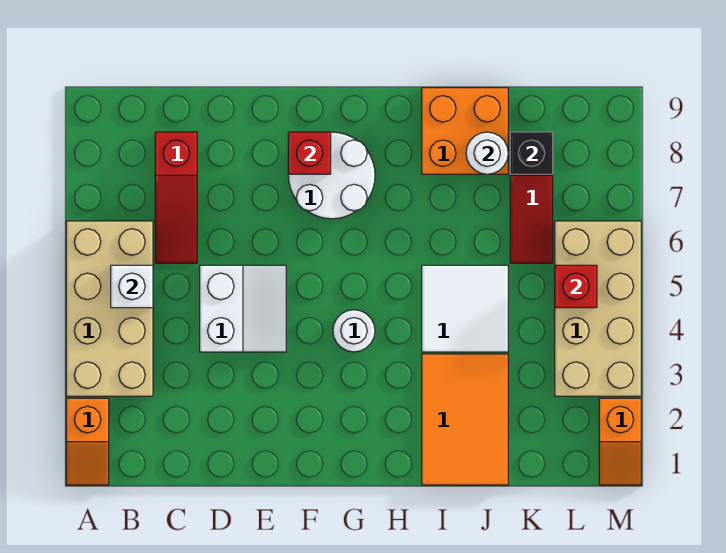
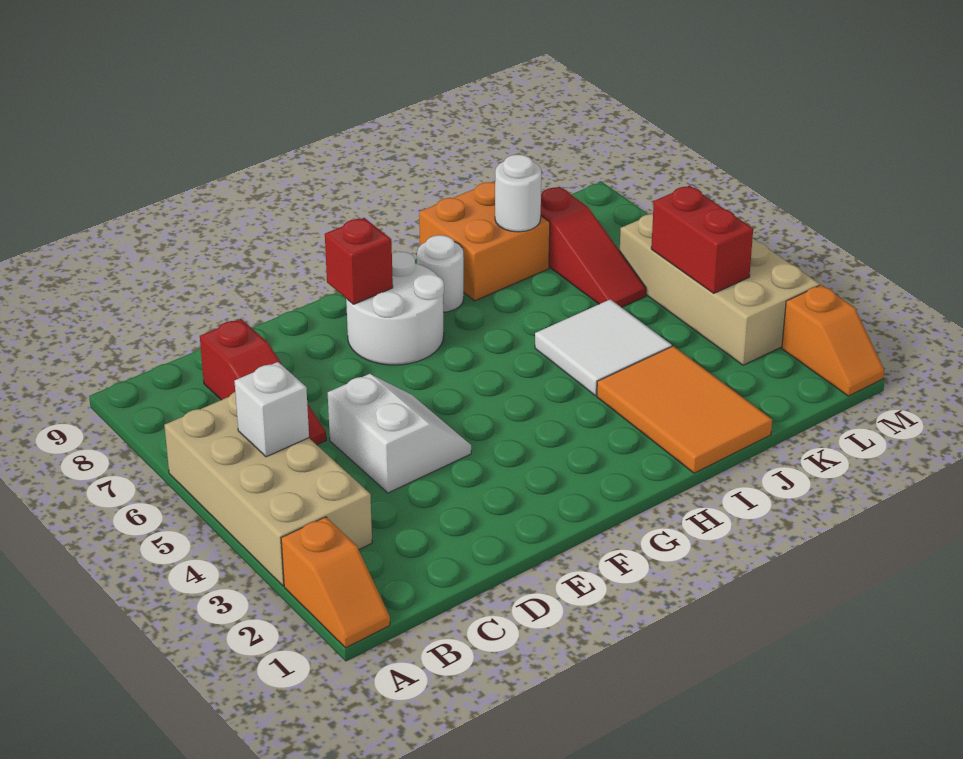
white 1x1 round brick [333,310,375,352] -> white 1x1 round brick moved to [417,235,464,312]
black 1x1 brick [510,132,553,174] -> none
red 1x1 brick [555,265,597,308] -> red 1x2 brick [651,186,753,293]

